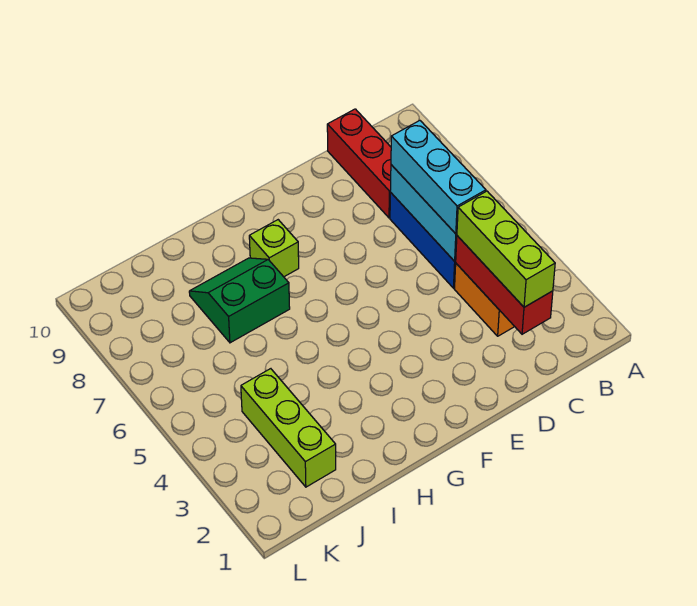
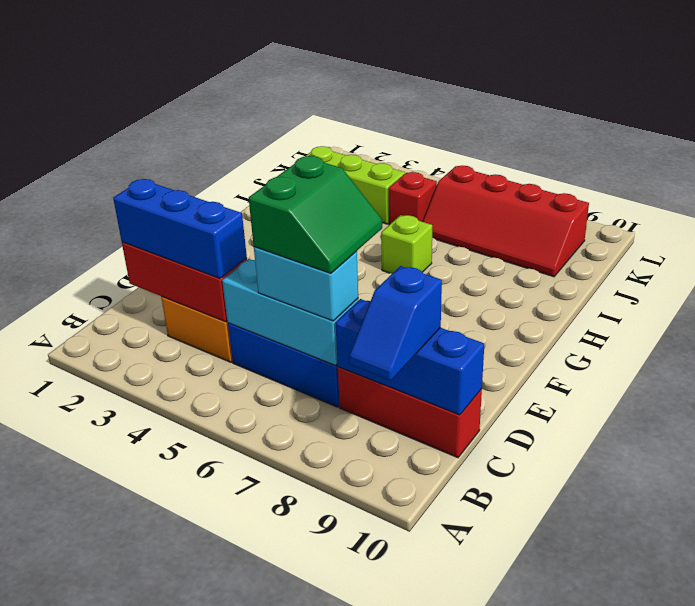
none -> blue 1x2 slope [349,266,442,381]
lime 1x3 brick [457,191,555,307] -> blue 1x3 brick [113,179,247,278]
cyan 1x3 brick [391,120,486,234] -> cyan 1x2 brick [254,247,358,321]
none -> blue 1x3 brick [335,299,484,415]
lime 1x1 brick [249,220,299,277] -> lime 1x1 brick moved to [381,215,432,274]
green 2x2 slope [189,258,290,343] -> green 2x2 slope moved to [249,156,382,273]
none -> red 1x1 brick [389,172,437,225]
none -> red 2x4 slope [423,165,589,277]

